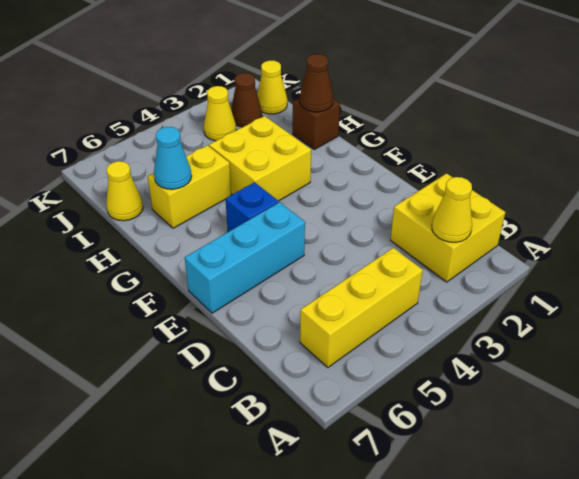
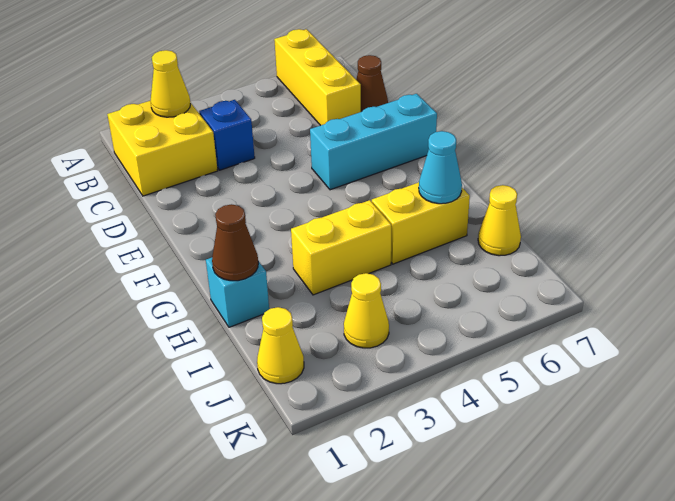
yellow 1x3 brick [300,248,423,367] -> yellow 1x3 brick turned to [274,29,361,125]
blue 1x1 brick [225,182,279,232] -> blue 1x1 brick moved to [199,100,255,170]
yellow 2x2 brick [209,116,311,201] -> yellow 1x2 brick [291,200,391,295]
brown 1x1 brick [293,98,340,149] -> cyan 1x1 brick [206,257,269,327]
brown 1x1 cone [231,73,262,127] -> brown 1x1 cone moved to [356,55,388,112]

